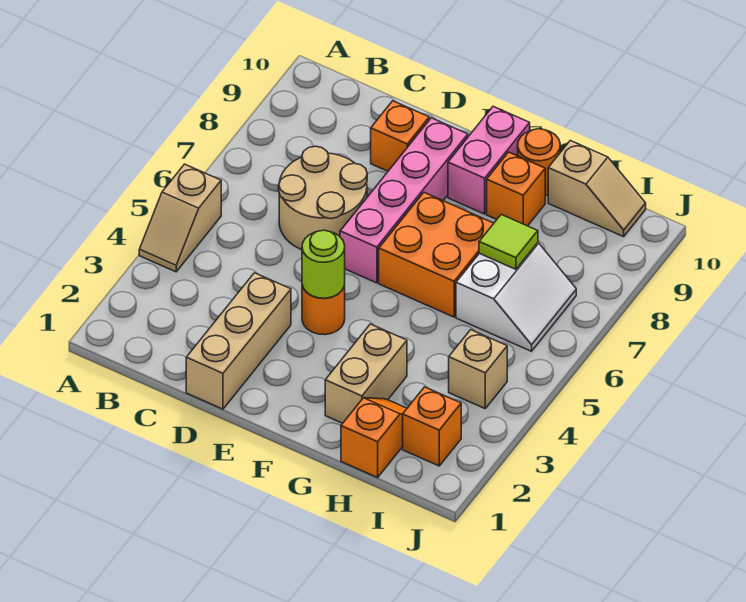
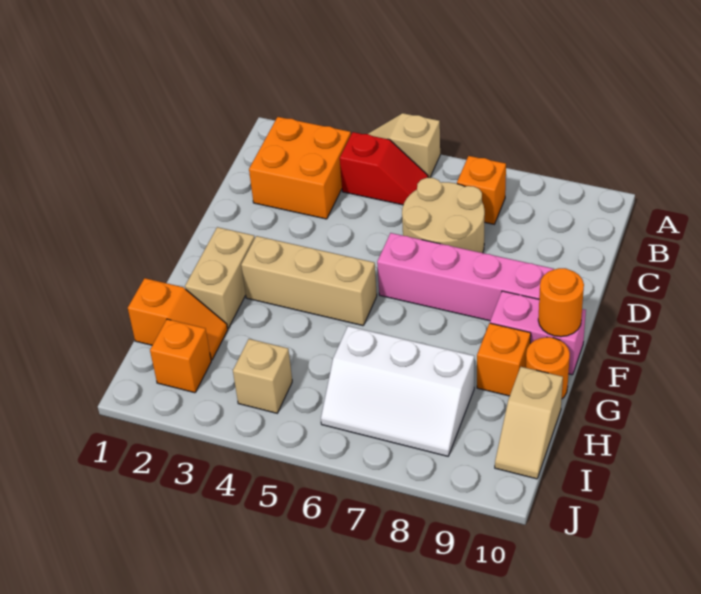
none -> red 1x2 slope [340,132,428,205]
tan 1x3 brick [186,273,291,409] -> tan 1x3 brick moved to [241,236,377,326]
orange 1x1 brick [371,101,429,171] -> orange 1x1 brick moved to [457,156,506,224]
orange 1x1 round brick [302,285,345,335] -> orange 1x1 round brick moved to [538,268,584,337]
lime 1x1 round brick [302,230,345,298] -> none
orange 2x2 brick [379,193,494,317] -> orange 2x2 brick moved to [249,117,351,219]
tan 1x2 brick [325,324,407,423] -> tan 1x2 brick turned to [185,227,255,328]
white 2x2 slope [456,243,576,351] -> white 2x3 slope [321,326,474,456]
lime 1x1 tile [479,215,538,269] -> none

